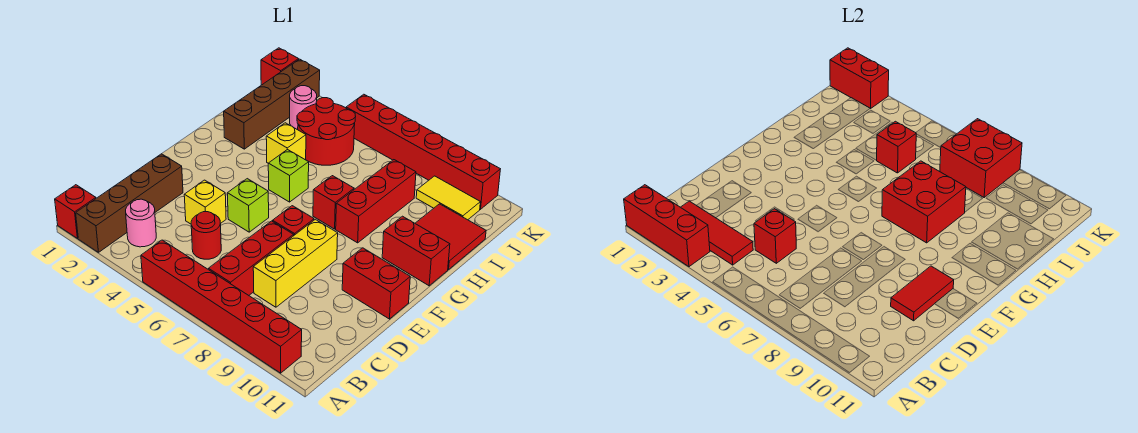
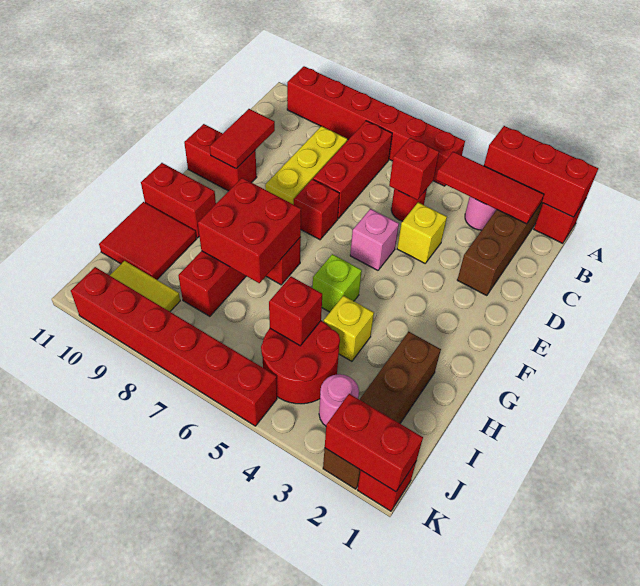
lime 1x1 brick [227,179,269,232] -> pink 1x1 brick [350,209,399,270]
red 2x2 brick [940,119,1022,197] -> none

